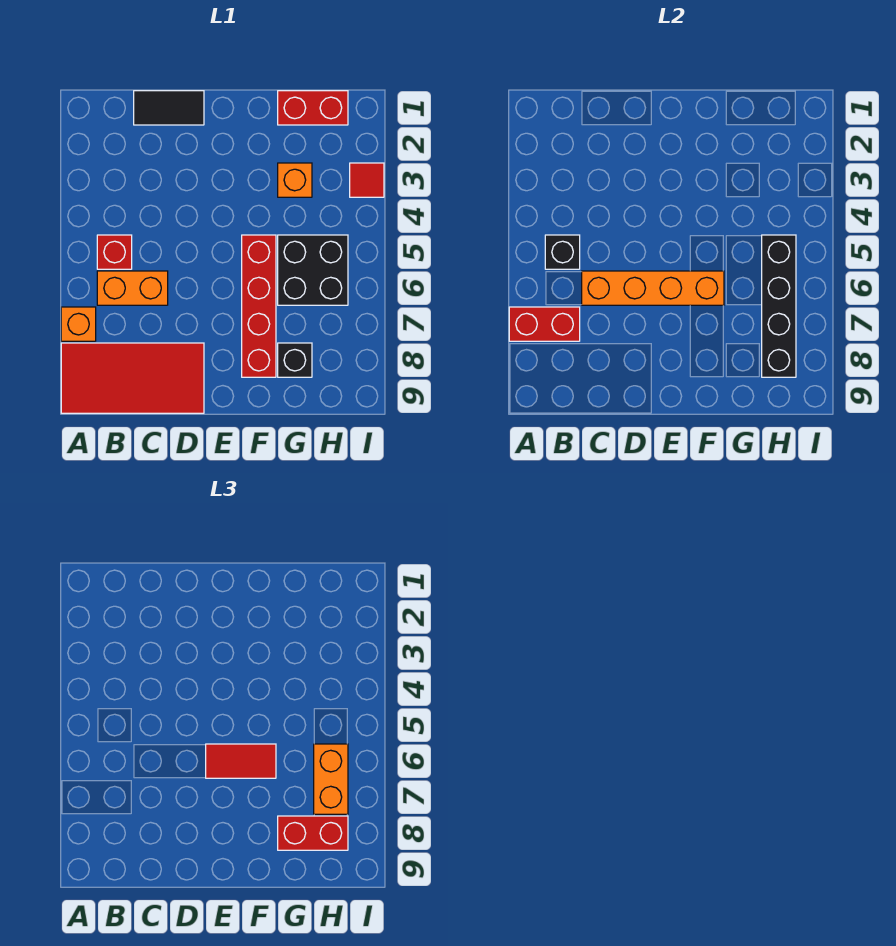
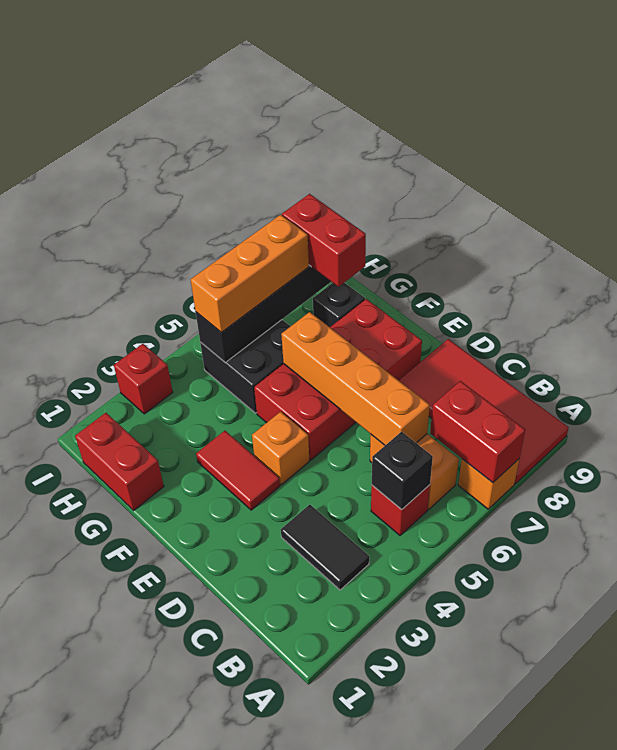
black 1x2 tile [134,91,204,125] -> black 1x2 tile moved to [281,505,369,590]
red 1x2 tile [206,744,276,778] -> red 1x2 tile moved to [196,431,280,510]
red 1x4 brick [242,235,276,377] -> red 2x4 brick [254,299,422,460]
orange 1x1 brick [278,163,312,197] -> orange 1x1 brick moved to [252,412,309,485]
orange 1x2 brick [314,744,348,814] -> orange 1x3 brick [191,215,309,333]
red 1x1 tile [350,163,384,197] -> red 1x1 brick [114,344,173,414]

